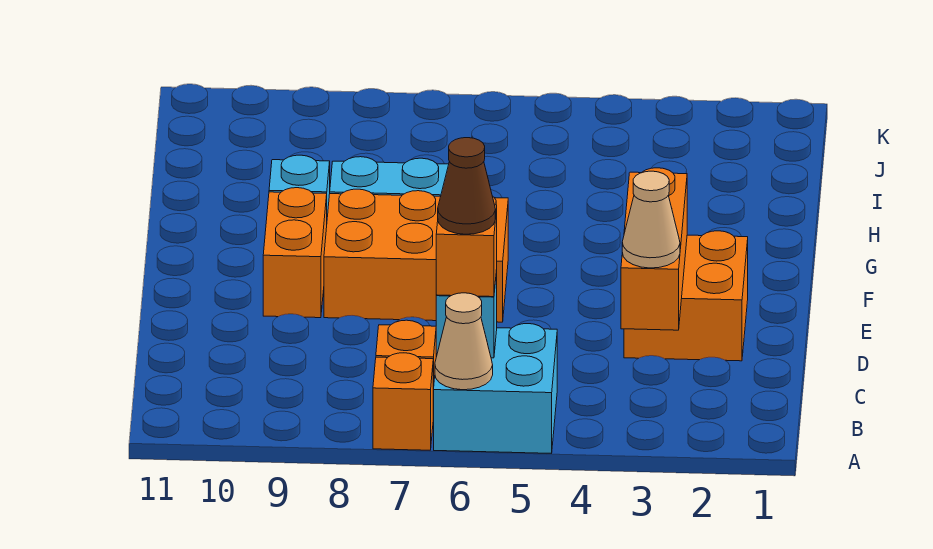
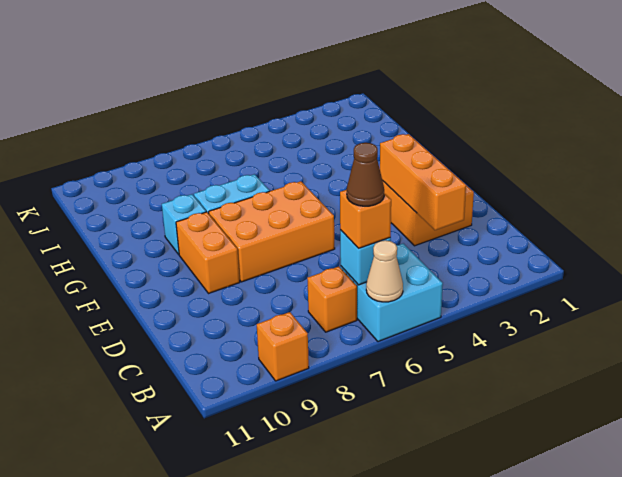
orange 1x1 brick [373,353,433,450] -> orange 1x1 brick moved to [257,312,309,381]
tan 1x1 cone [622,171,680,268] -> none

